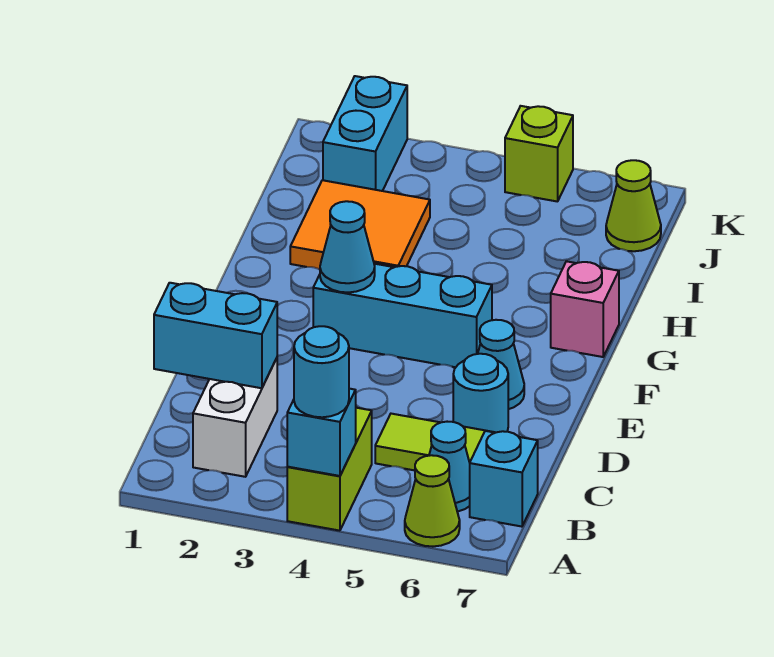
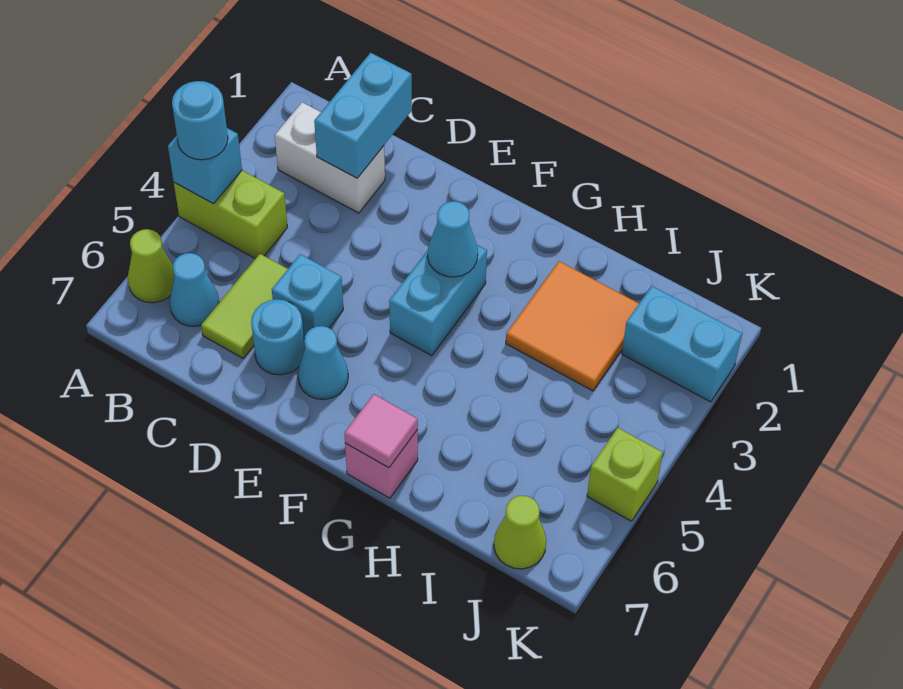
cyan 1x1 brick [470,431,538,527] -> cyan 1x1 brick moved to [272,254,343,339]
cyan 1x3 brick [313,264,492,367] -> cyan 1x2 brick [389,245,487,356]
none -> pink 1x1 tile [345,394,418,468]

